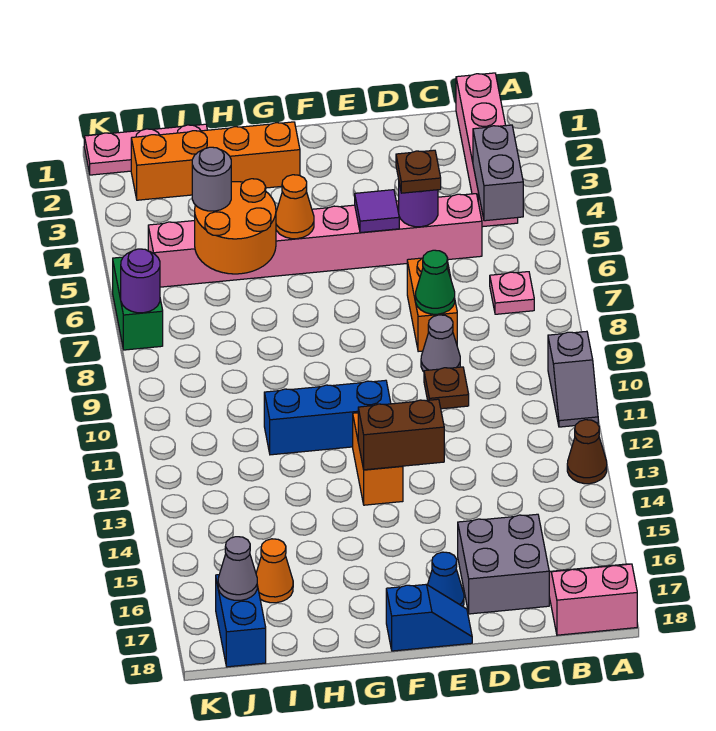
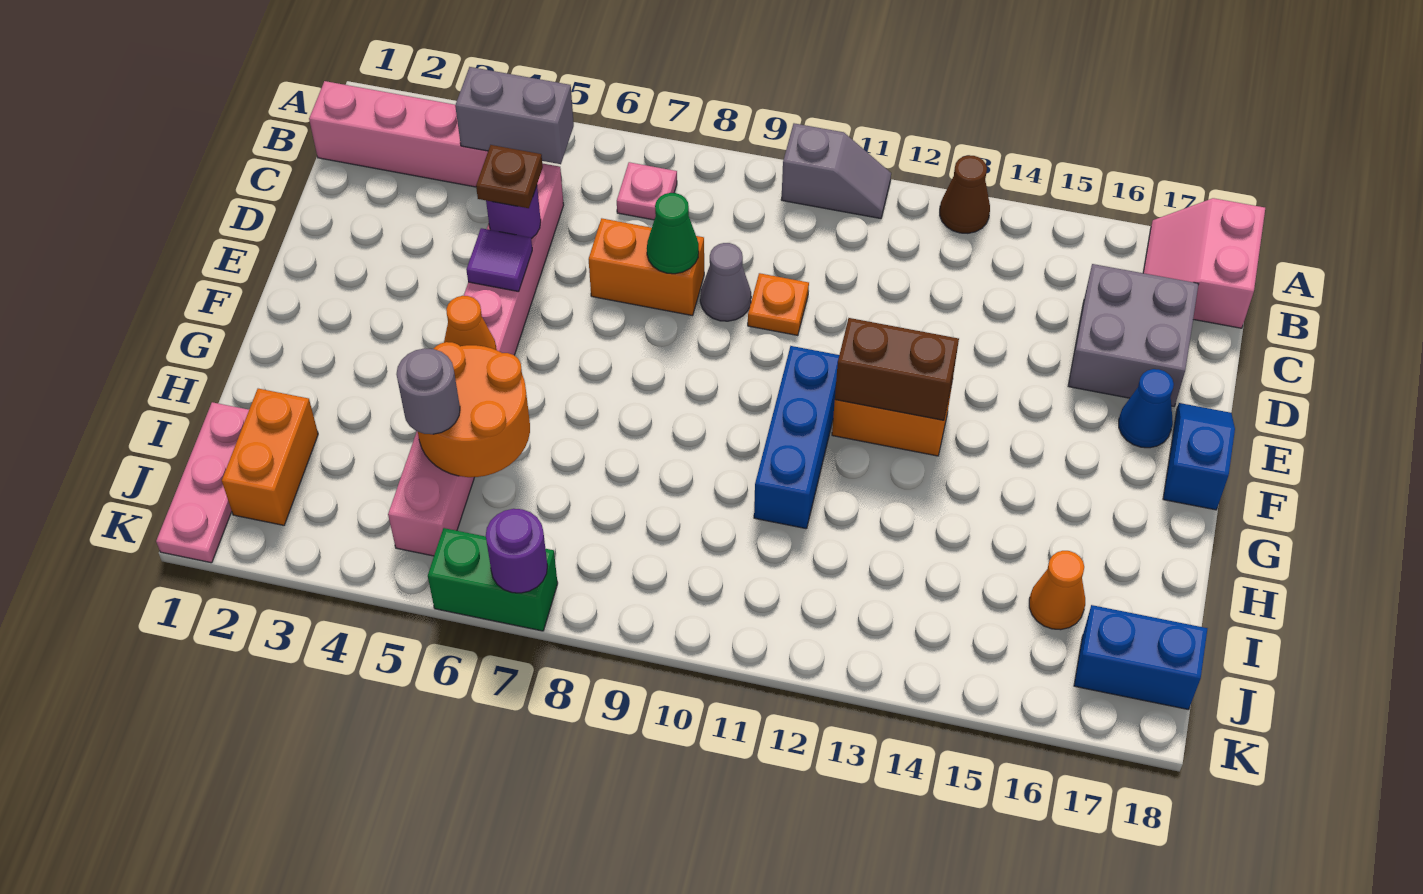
brown 1x1 plate [424,367,469,409] -> orange 1x1 plate [748,273,809,335]
brown 1x2 brick [358,399,444,470] -> brown 1x2 brick turned to [835,318,959,420]
orange 1x4 brick [131,122,300,200] -> orange 1x2 brick [222,389,318,525]
grey 1x1 cone [218,537,257,600] -> none

